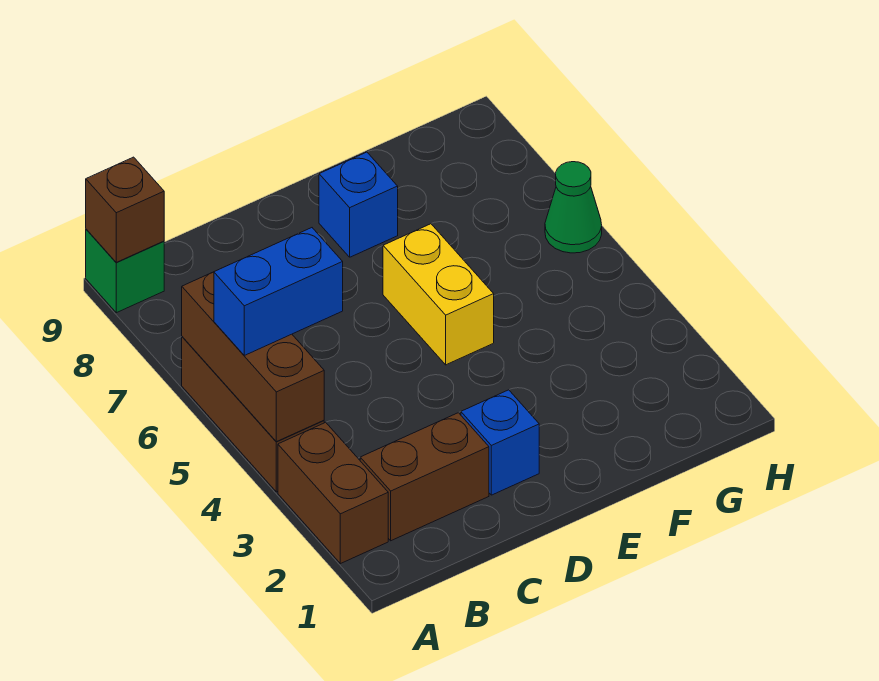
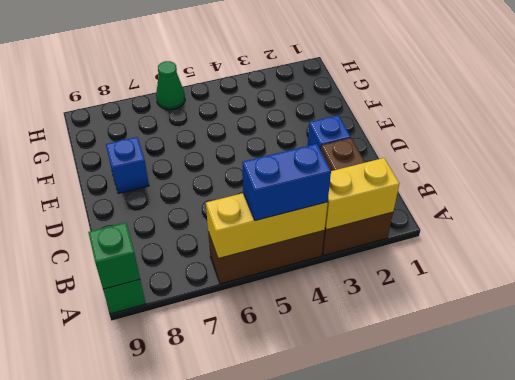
brown 1x3 brick [182,272,324,442] -> yellow 1x3 brick [206,193,328,259]
blue 1x2 brick [214,228,343,355] -> blue 1x2 brick turned to [242,144,331,221]
brown 1x1 brick [86,157,164,262] -> green 1x1 brick [88,223,140,289]
yellow 1x2 brick [383,224,494,365] -> yellow 1x2 brick moved to [325,158,399,230]

